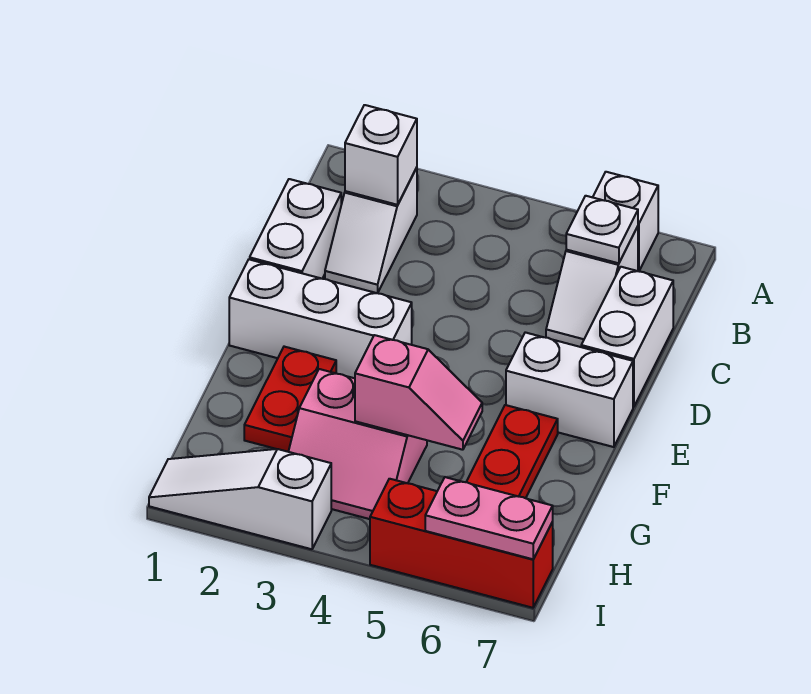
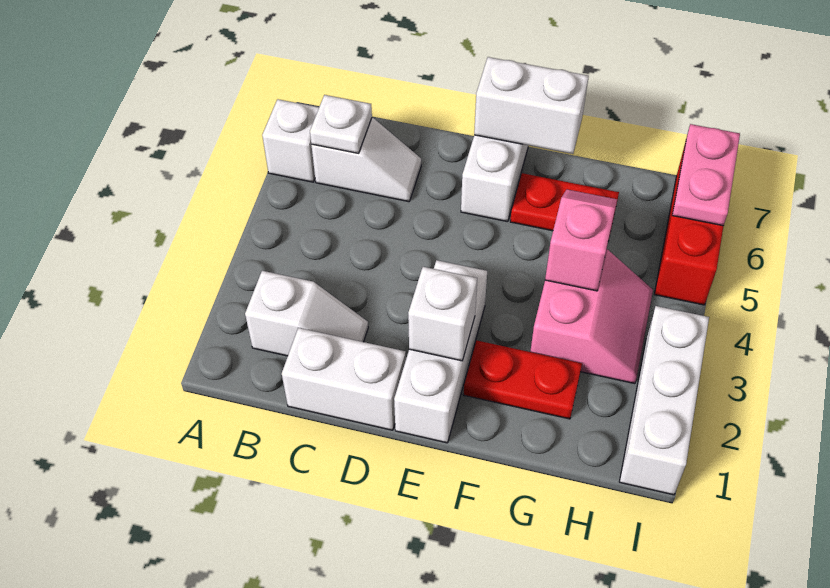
white 1x1 brick [345,105,417,205] -> white 1x1 brick moved to [408,267,477,361]
white 1x2 brick [581,267,673,407] -> white 1x2 brick moved to [474,57,589,154]
white 1x3 slope [149,449,331,549] -> white 1x3 brick [619,306,709,495]

